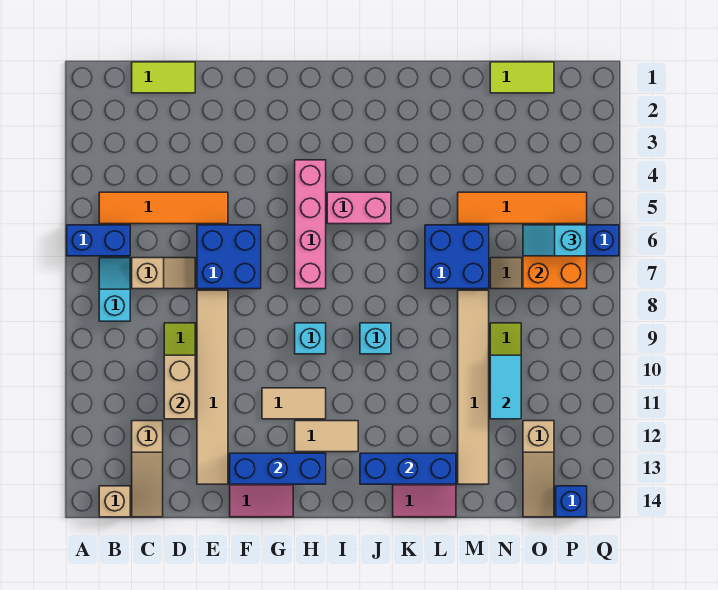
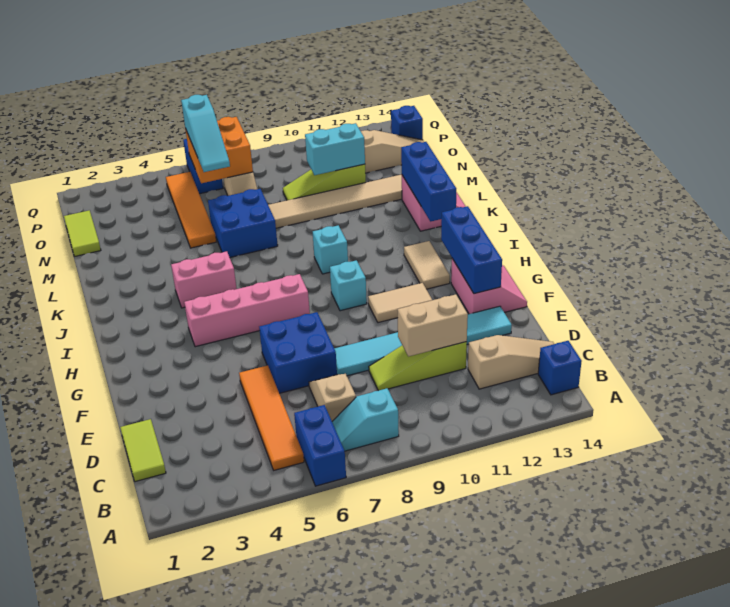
tan 1x1 brick [99,486,130,517] -> blue 1x1 brick [538,341,582,395]
tan 1x6 tile [197,290,228,484] -> cyan 1x6 tile [334,306,512,376]
tan 1x2 tile [262,388,326,419] -> tan 1x2 tile turned to [368,283,432,323]
pink 1x2 brick [327,192,391,224] -> pink 1x2 brick turned to [171,251,237,308]
cyan 1x2 tile [490,355,521,419] -> cyan 1x2 brick [305,123,365,175]
cyan 1x2 slope [523,225,587,256] -> cyan 1x3 slope [181,95,230,172]

